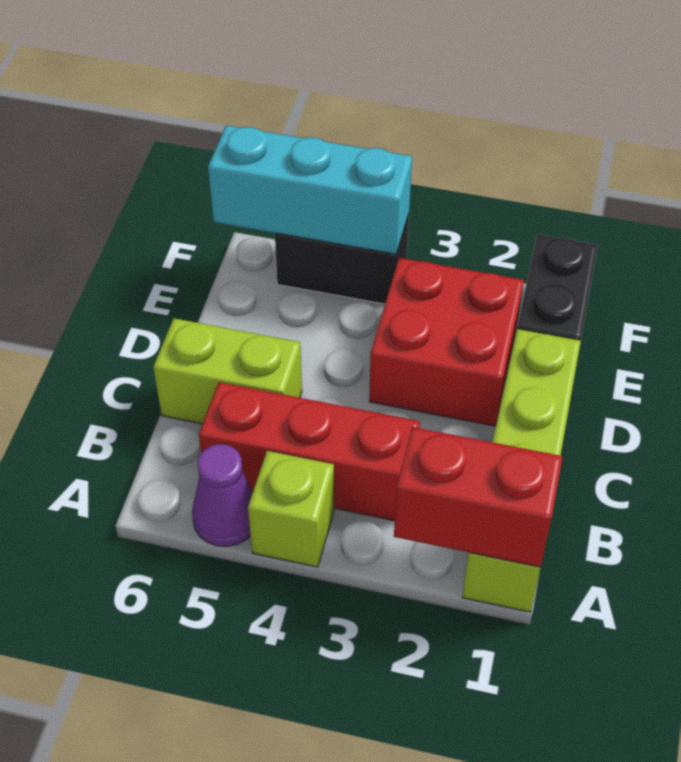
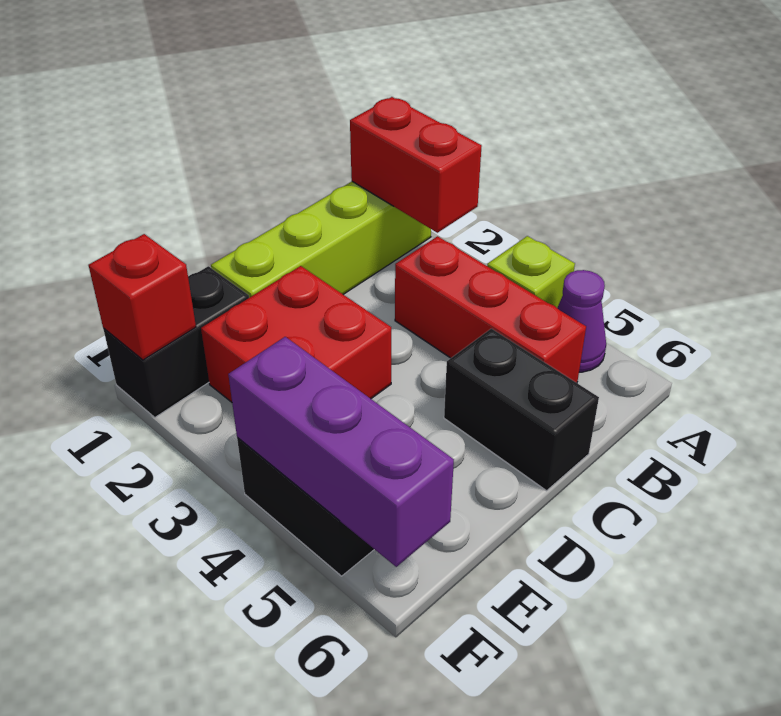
lime 1x2 brick [153,318,302,424] -> black 1x2 brick [444,328,599,491]
none -> red 1x1 brick [88,234,196,360]
cyan 1x3 brick [208,125,412,254] -> purple 1x3 brick [228,337,454,567]

